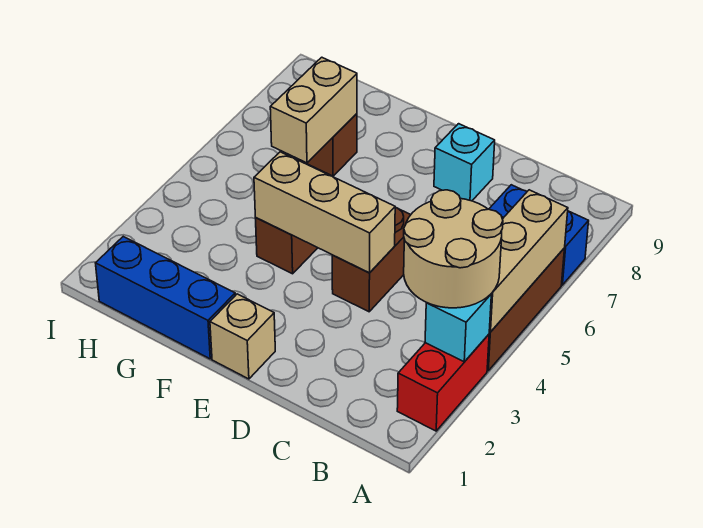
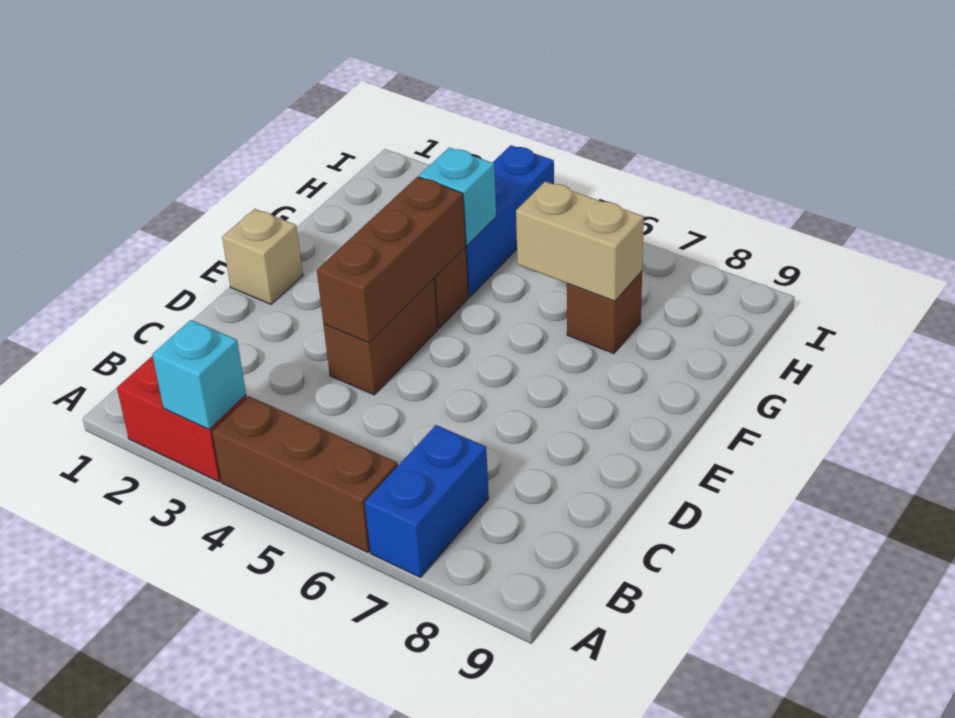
tan 2x2 round brick [404,190,503,308] -> none
tan 1x3 brick [489,190,568,332] -> none
brown 1x2 brick [332,208,411,312] -> brown 1x2 brick turned to [324,279,438,395]
tan 1x3 brick [254,152,395,273] -> brown 1x3 brick [317,177,466,343]
cyan 1x1 brick [434,124,495,201] -> cyan 1x1 brick moved to [419,148,496,245]
blue 1x3 brick [96,237,235,359] -> blue 1x3 brick moved to [466,145,554,297]

